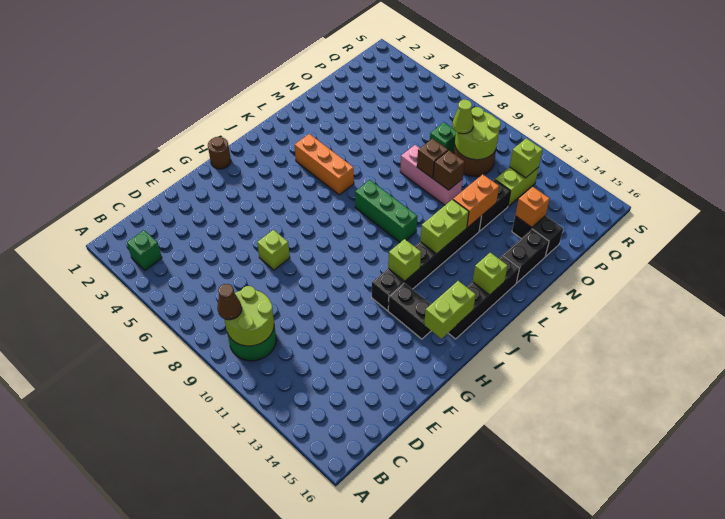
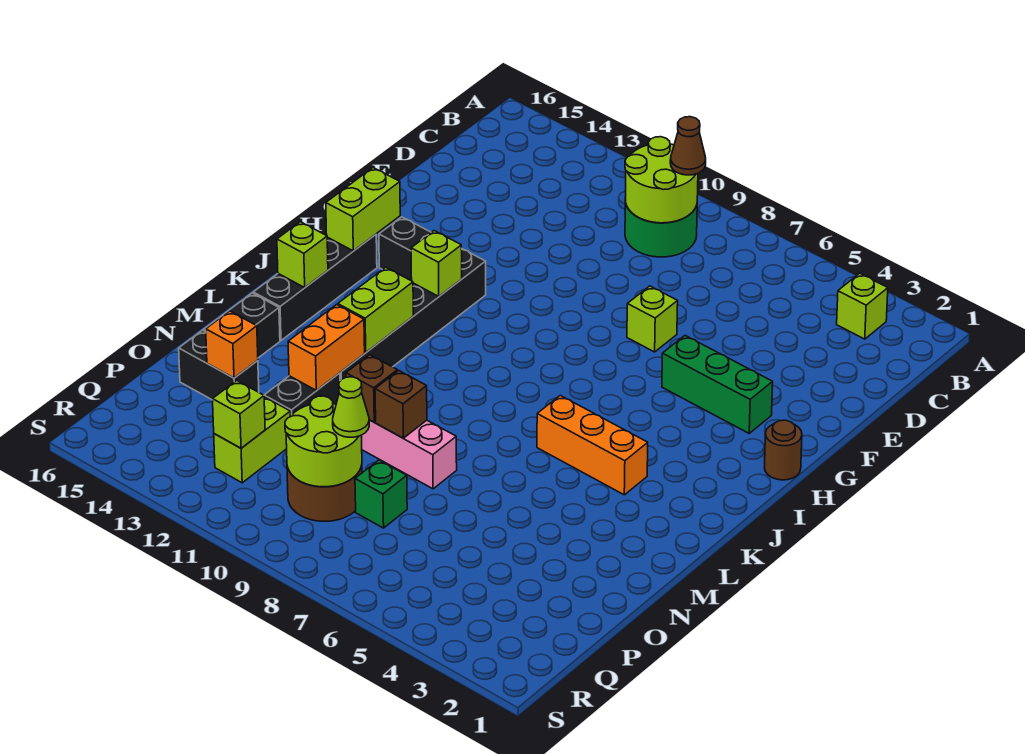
green 1x1 brick [127,230,162,270] -> lime 1x1 brick [837,273,888,339]
green 1x3 brick [355,180,418,242] -> green 1x3 brick moved to [662,336,773,433]

